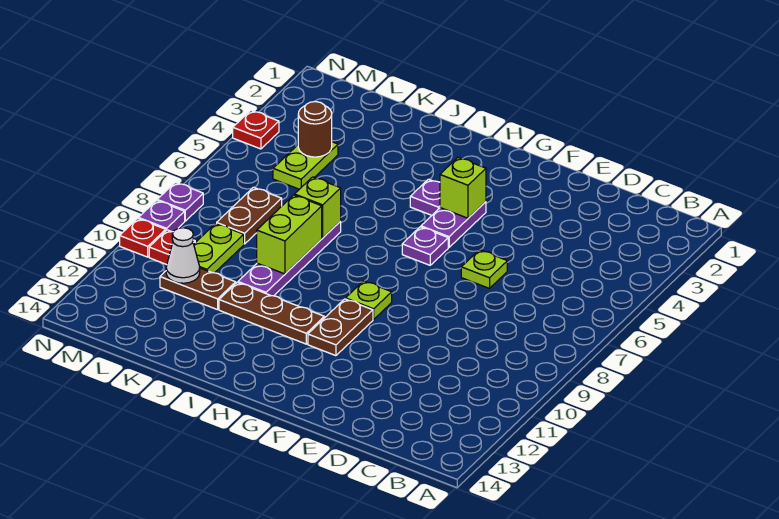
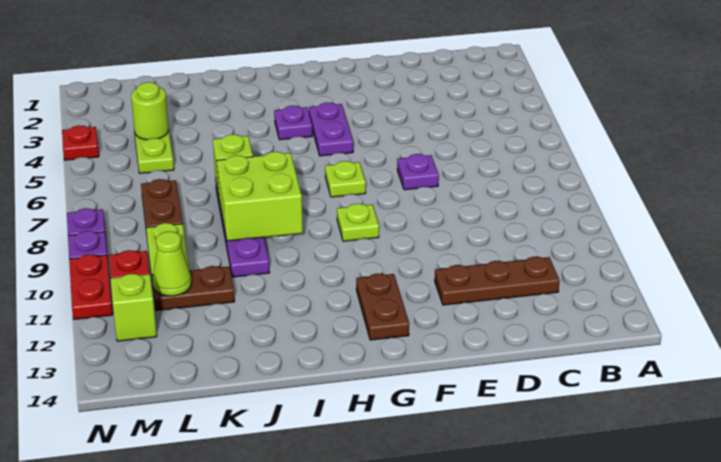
lime 1x1 plate [461,250,507,288] -> lime 1x1 plate moved to [325,161,366,197]
lime 1x1 brick [440,158,486,218] -> lime 1x1 brick moved to [111,274,157,341]
purple 1x1 plate [402,227,448,265] -> purple 1x1 plate moved to [397,154,439,190]
brown 1x2 plate [308,299,373,356] -> brown 1x2 plate moved to [356,274,409,340]
brown 1x3 plate [219,283,324,344] -> brown 1x3 plate moved to [435,257,560,305]
lime 1x2 brick [257,195,322,274] -> lime 2x2 brick [217,152,303,241]
brown 1x1 round brick [298,102,332,157] -> lime 1x1 round brick [131,82,169,140]
white 1x1 cone [166,228,200,283] -> lime 1x1 cone [152,231,192,296]
red 1x1 plate [120,218,166,257] -> red 1x2 plate [69,254,113,319]

